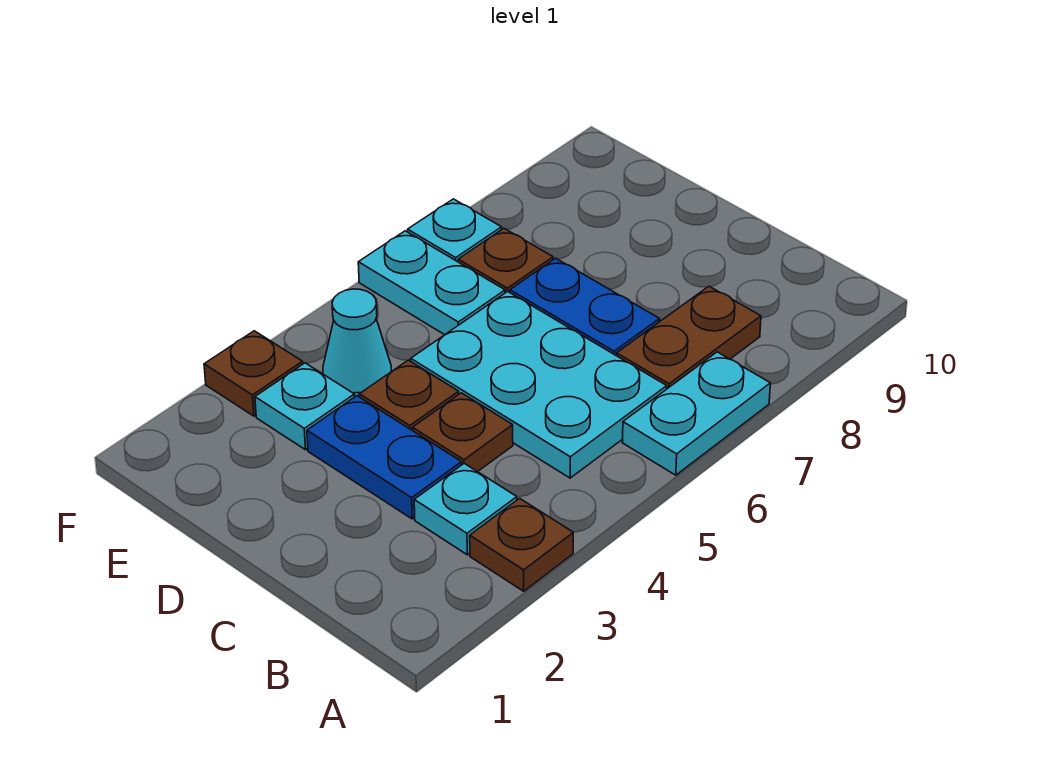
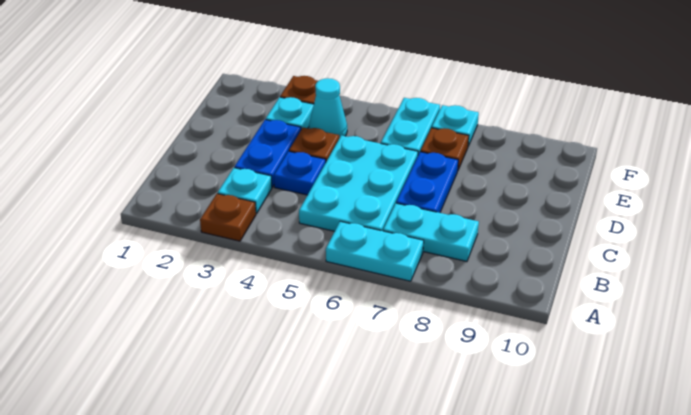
brown 1x2 plate [617,286,761,389] -> cyan 1x2 plate [383,203,479,261]
brown 1x1 plate [412,393,513,472] -> blue 1x1 plate [274,151,326,195]

